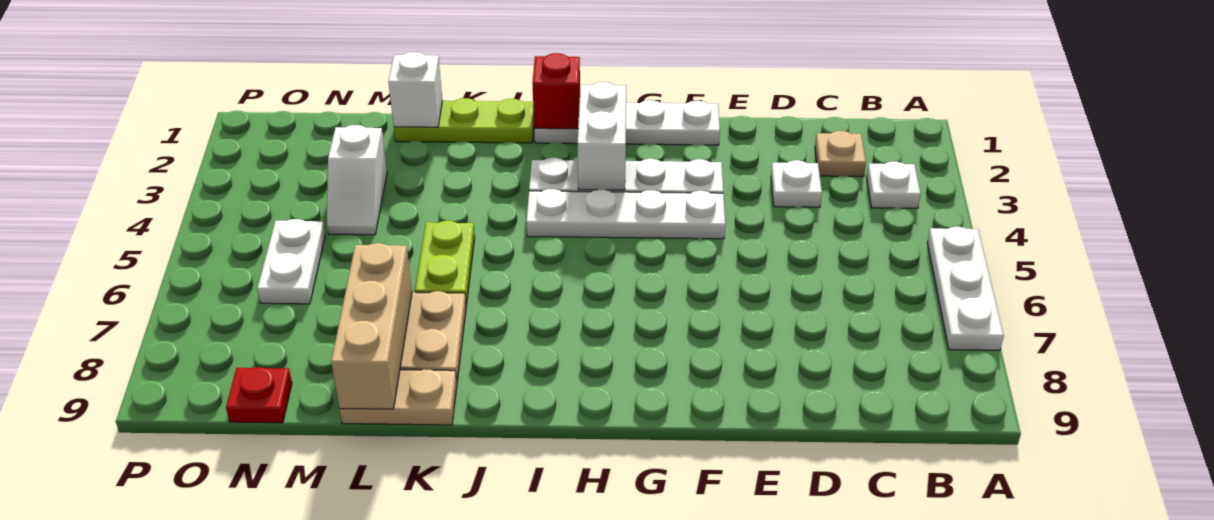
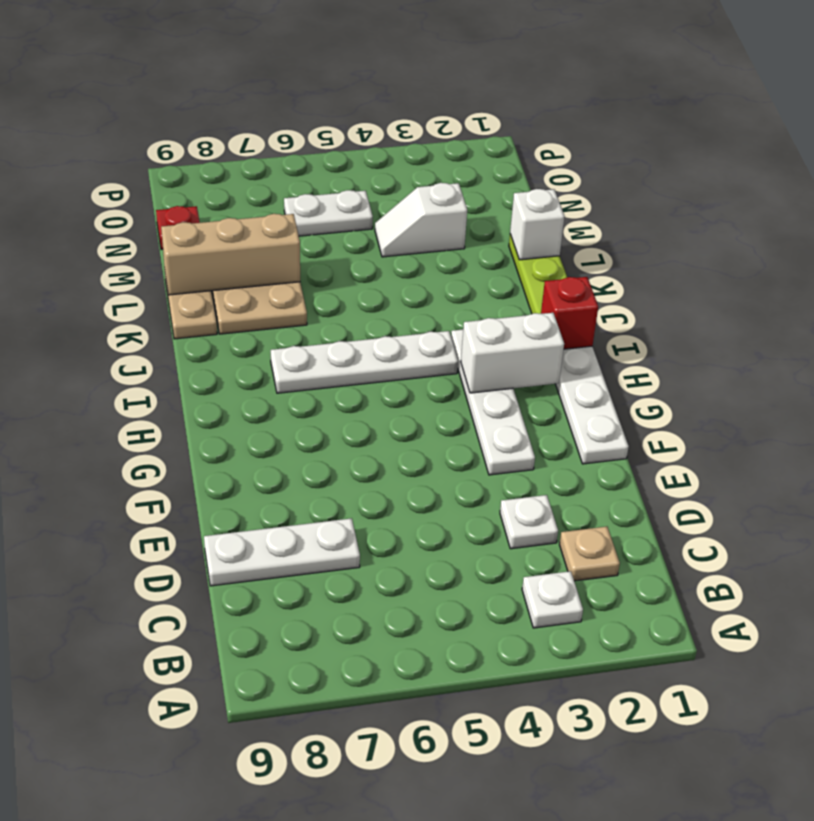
white 1x3 plate [927,227,1004,350] -> white 1x3 plate moved to [204,518,360,586]
white 1x4 plate [526,189,725,239] -> white 1x4 plate turned to [271,331,458,393]
lime 1x2 plate [415,221,475,306] -> none

